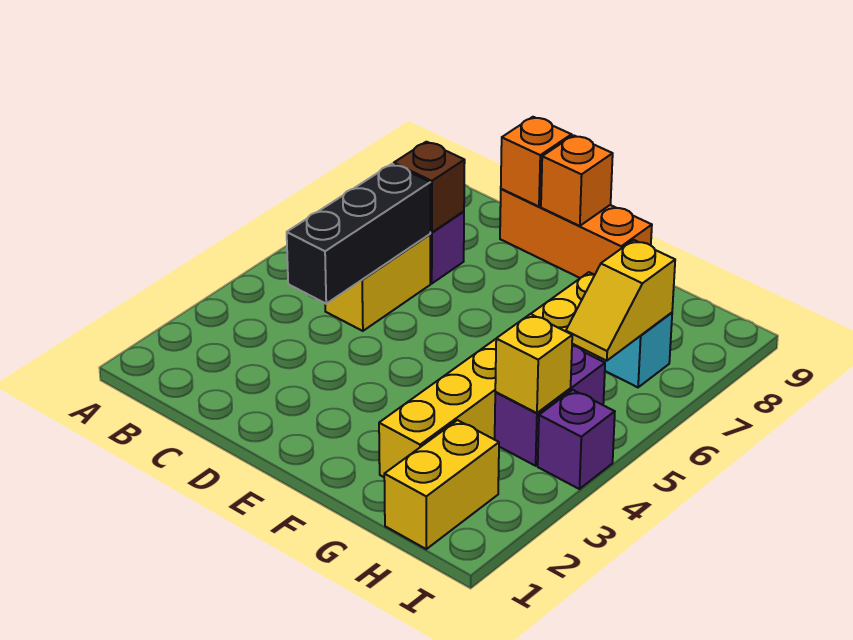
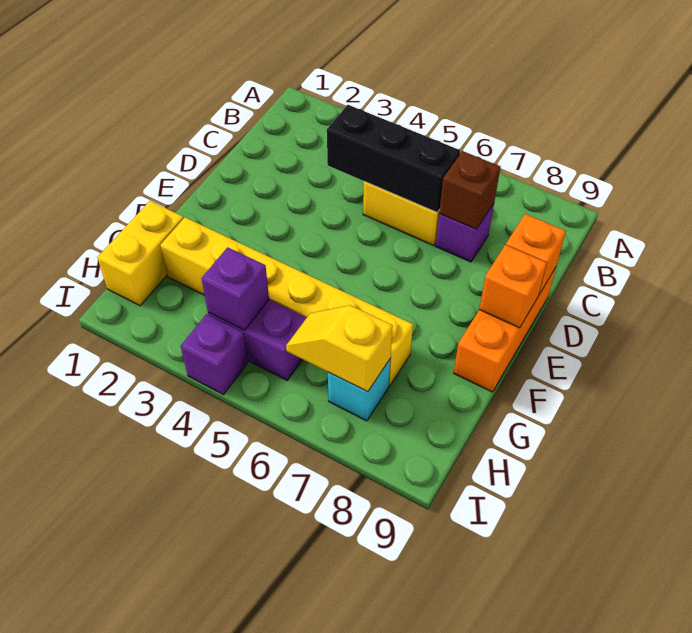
yellow 1x2 brick [384,420,499,549] -> yellow 1x2 brick turned to [97,201,184,306]
yellow 1x1 brick [495,314,572,413] -> purple 1x1 brick [201,247,269,330]

